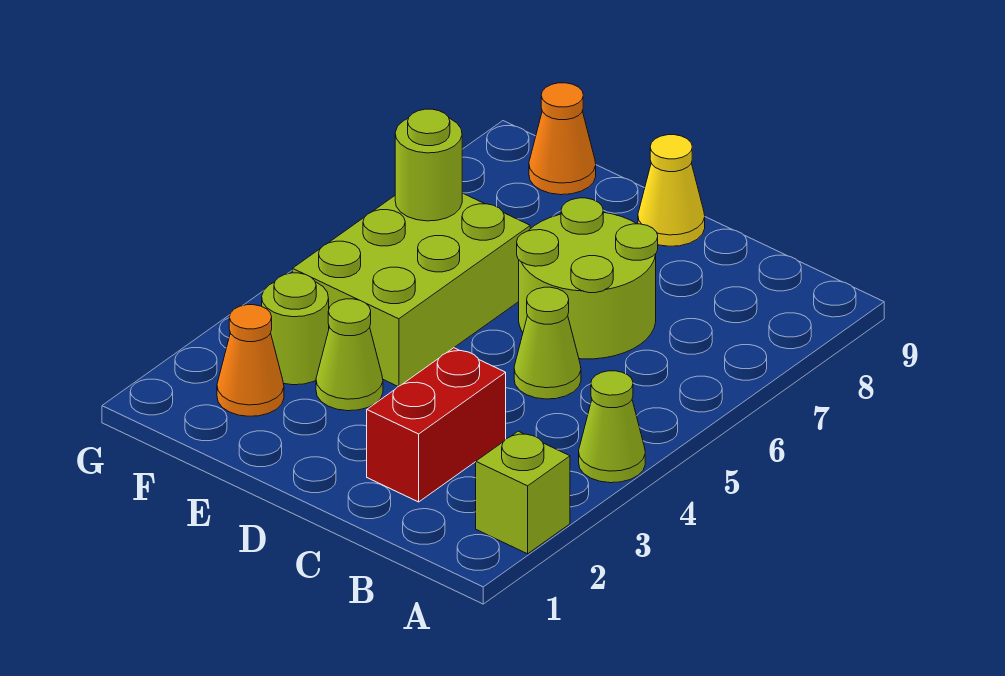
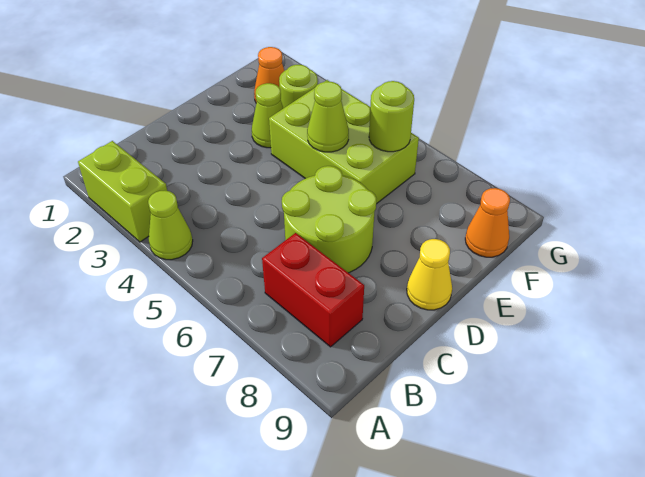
lime 1x1 brick [476,431,570,554] -> lime 1x2 brick [78,141,167,242]
red 1x2 brick [367,348,506,502] -> red 1x2 brick moved to [262,233,364,347]
lime 1x1 cone [514,287,581,399] -> lime 1x1 cone moved to [307,81,349,152]

